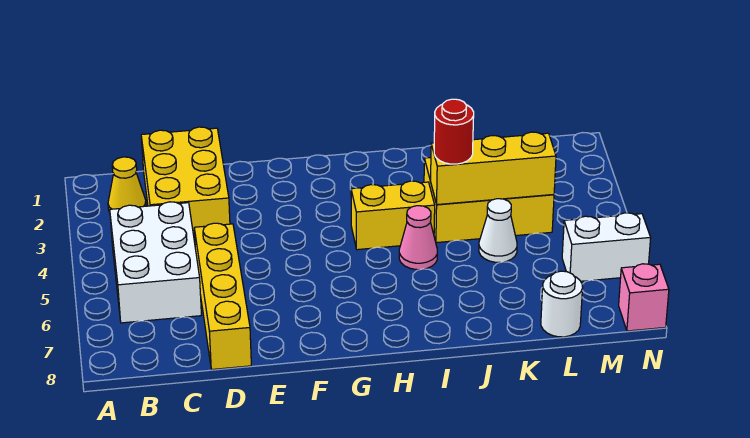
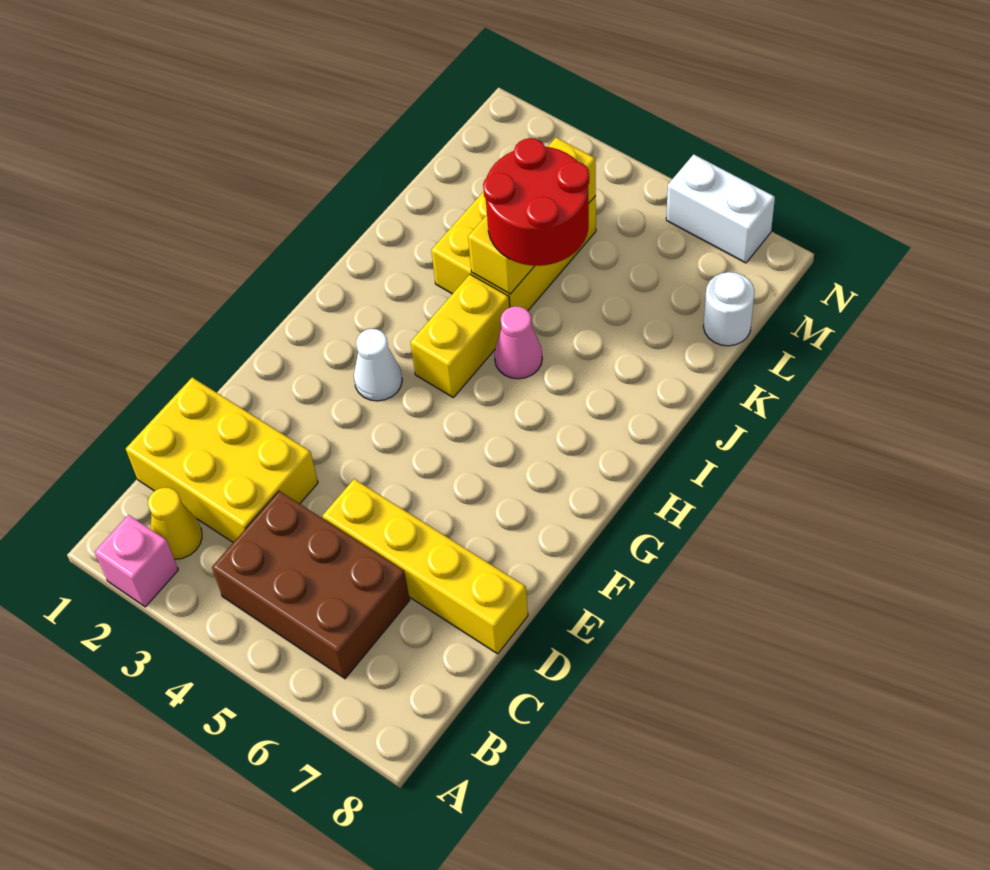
white 2x3 brick [110,202,201,323] -> brown 2x3 brick [212,491,410,678]
red 1x1 round brick [434,99,474,164] -> red 2x2 round brick [483,138,589,266]
white 1x1 cone [479,199,517,262] -> white 1x1 cone moved to [354,329,402,401]
white 1x2 brick [562,213,651,281] -> white 1x2 brick turned to [666,154,775,263]
pink 1x1 brick [619,264,669,331] -> pink 1x1 brick moved to [95,515,178,607]

